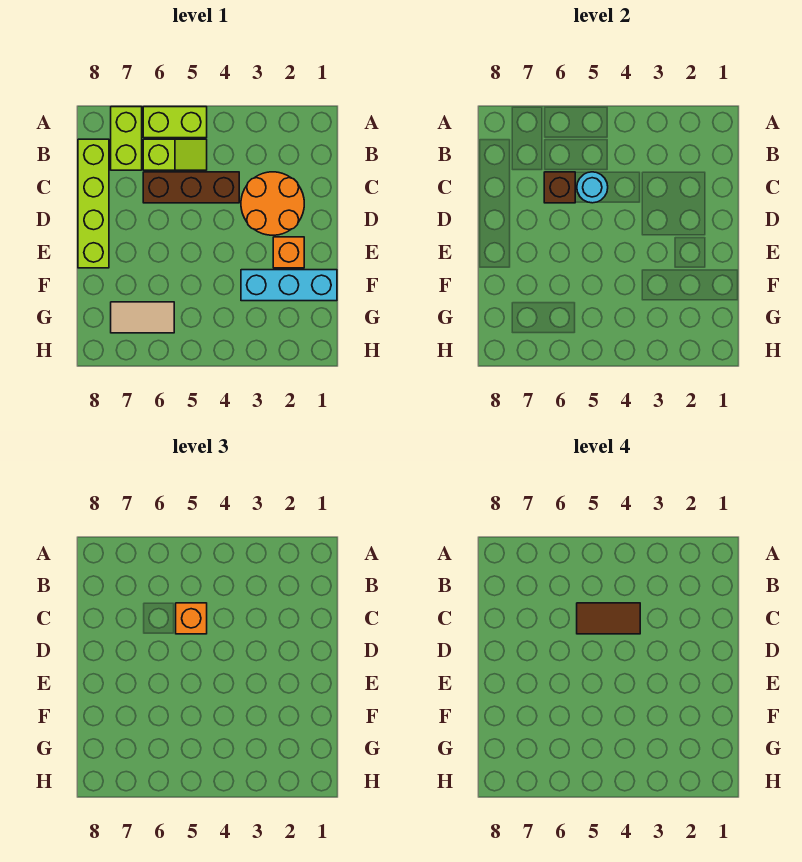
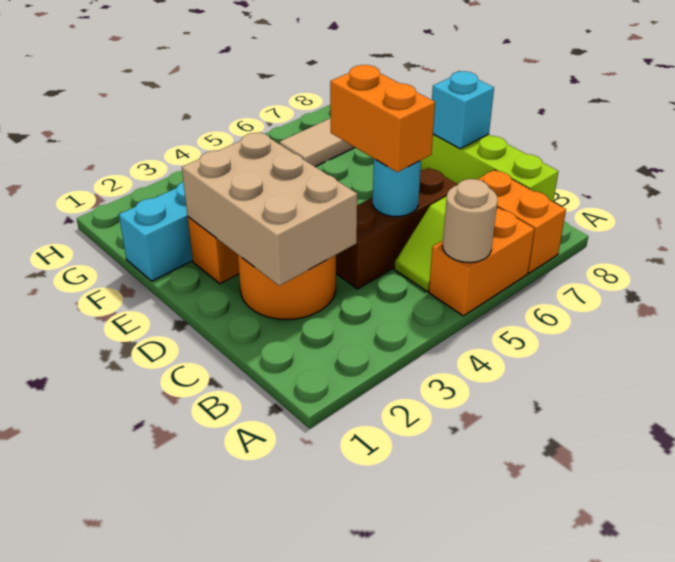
lime 1x2 brick [143,107,207,138] -> orange 1x2 brick [429,208,535,316]
none -> tan 1x1 round brick [443,179,498,263]
lime 1x2 brick [111,107,142,170] -> orange 1x2 brick [477,170,566,273]
none -> tan 2x3 brick [182,132,357,286]
brown 1x2 tile [577,603,640,634] -> none
orange 1x1 brick [176,603,207,634] -> orange 1x2 brick [330,65,435,172]
brown 1x1 brick [544,172,575,203] -> none
none -> cyan 1x1 brick [432,71,494,149]

